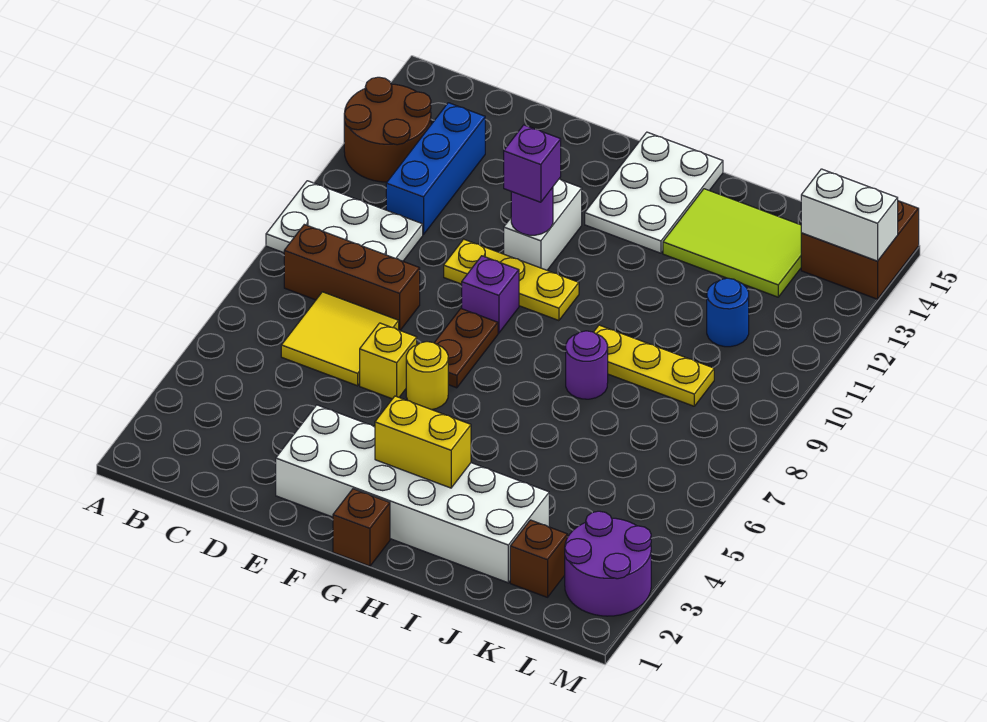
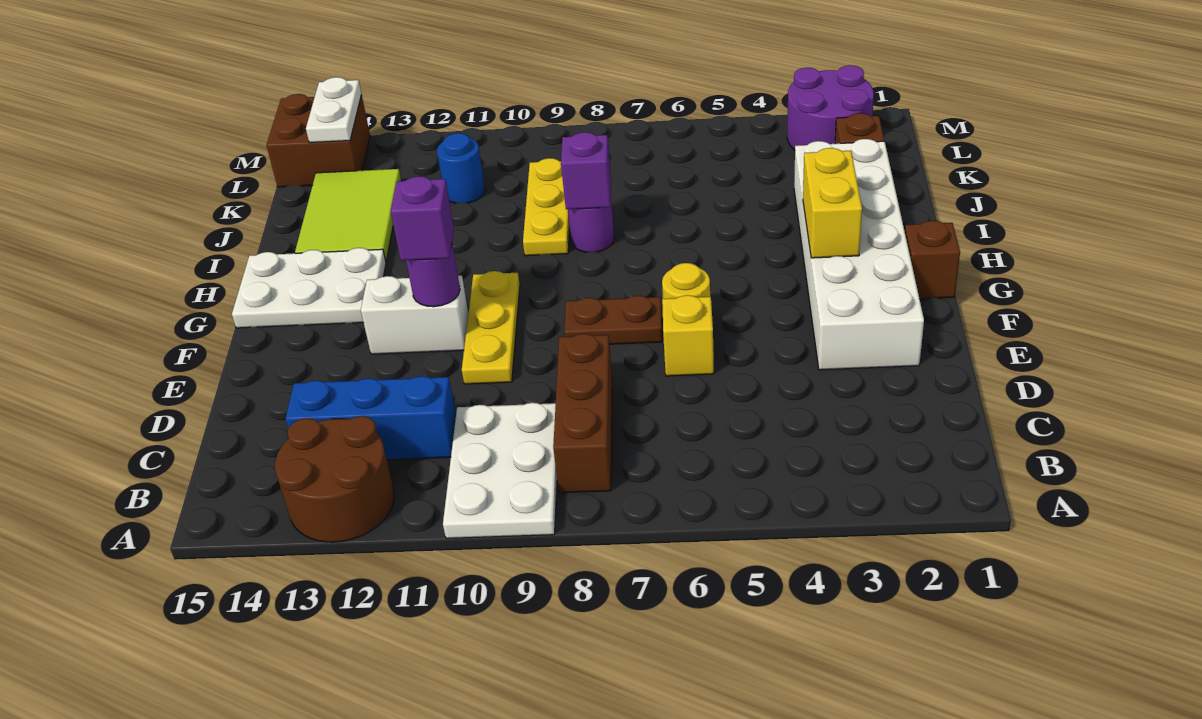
yellow 2x2 tile [281,292,399,386] -> none
purple 1x1 brick [462,256,519,333] -> purple 1x1 brick moved to [561,132,611,209]
white 1x2 brick [801,169,898,261] -> white 1x2 plate [306,77,361,143]

